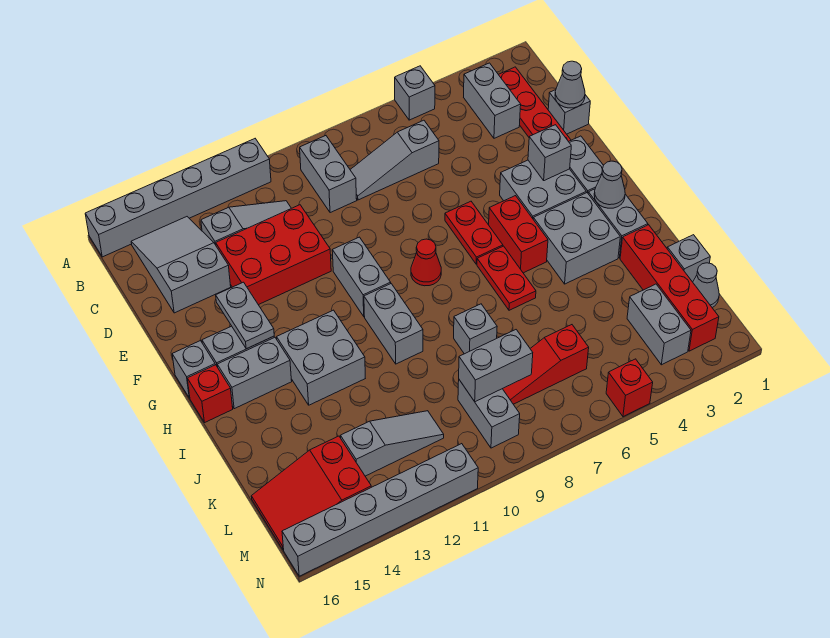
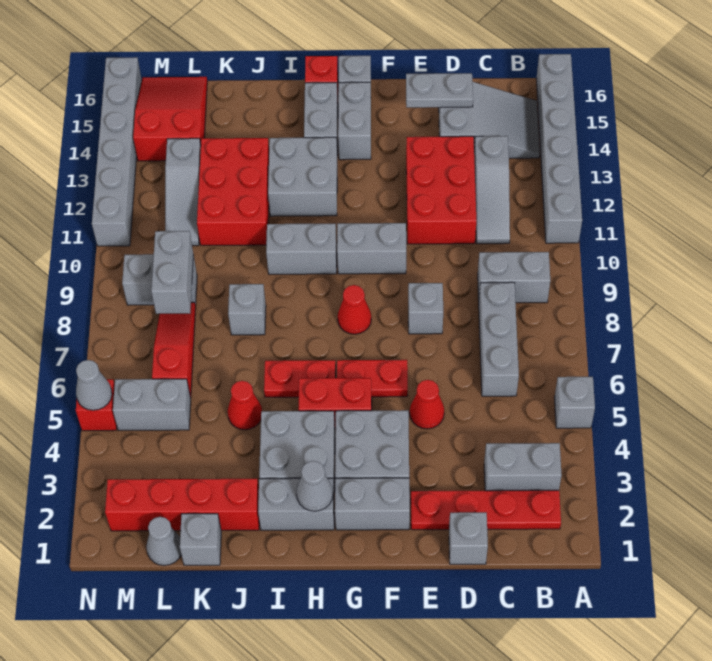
grey 1x3 slope [350,120,439,200] -> grey 1x3 brick [479,282,519,396]
grey 1x1 cone [555,61,585,108] -> grey 1x1 cone moved to [76,360,112,410]
none -> red 1x1 cone [410,380,444,429]
grey 1x1 brick [528,125,571,181] -> grey 1x1 brick moved to [408,283,443,334]
grey 1x2 plate [216,282,274,349] -> grey 1x2 plate moved to [406,73,473,108]
none -> red 1x1 cone [228,381,262,430]
none -> red 2x3 brick [197,138,269,245]
grey 1x2 brick [627,284,691,365] -> grey 1x2 brick moved to [113,379,191,430]

